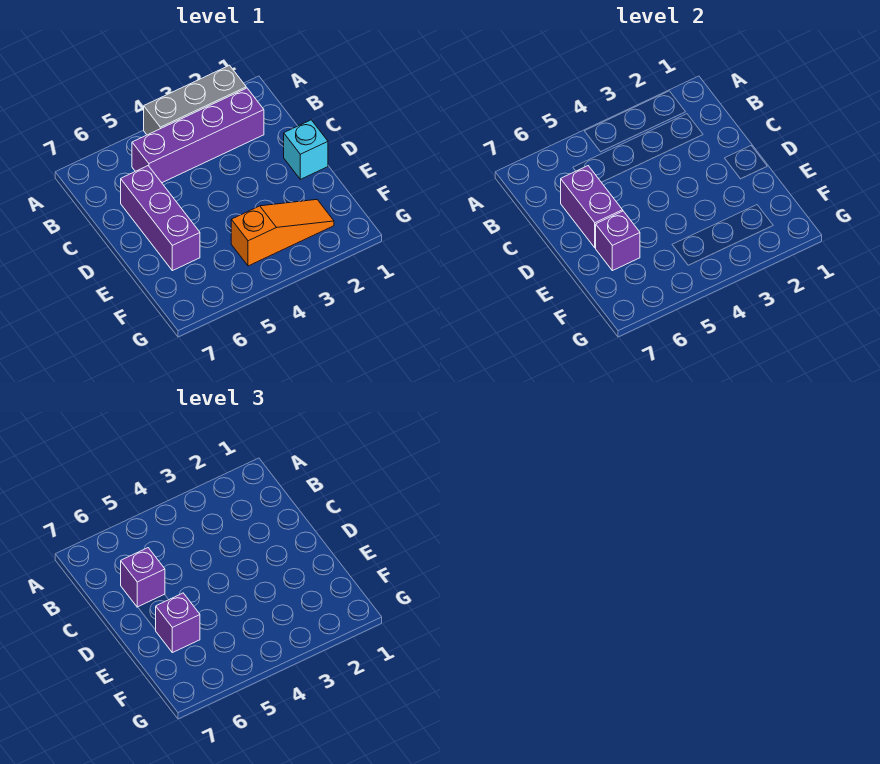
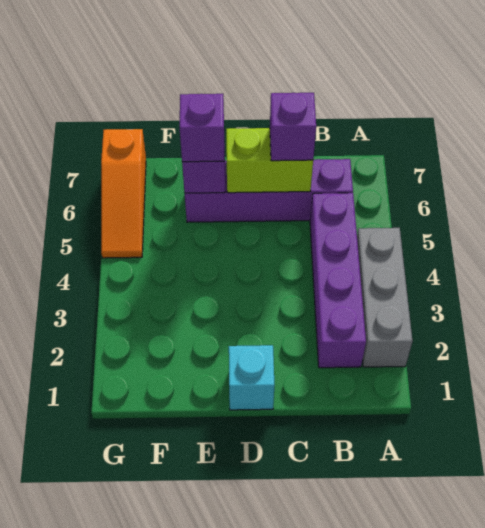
purple 1x3 brick [121,166,200,271] -> purple 1x4 brick [185,159,353,222]
purple 1x2 brick [561,166,623,248] -> lime 1x2 brick [226,128,313,193]
orange 1x3 slope [231,200,334,266] -> orange 1x3 slope moved to [101,129,146,258]

